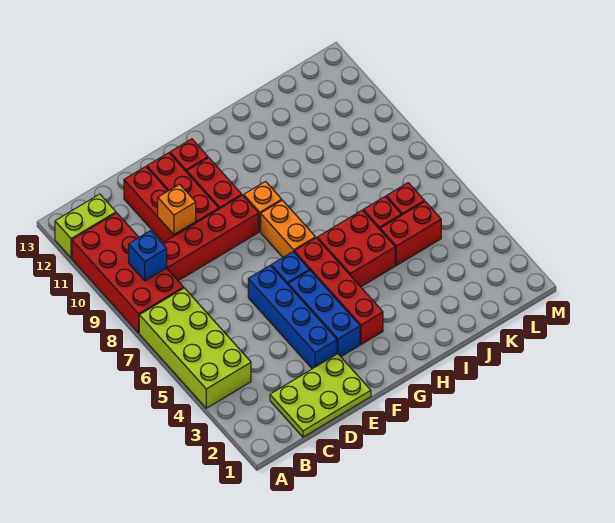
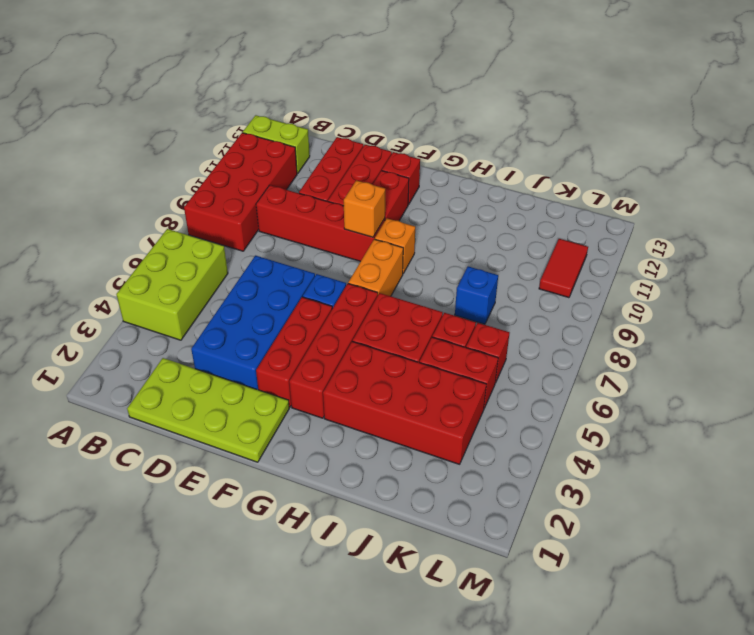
lime 2x4 brick [139,288,251,408] -> lime 2x3 brick [116,229,228,340]
blue 1x1 brick [129,231,167,281] -> blue 1x1 brick moved to [455,266,498,324]
lime 2x3 plate [270,354,371,437] -> lime 2x4 plate [127,358,289,462]
orange 1x1 brick [158,184,196,234] -> orange 1x1 brick moved to [344,180,385,237]
blue 1x4 brick [248,266,337,369] -> blue 2x4 brick [191,256,315,390]
blue 1x3 brick [288,271,360,357] -> red 1x3 brick [256,297,332,407]
none -> red 2x4 brick [323,341,486,464]
none -> red 1x2 tile [539,239,588,298]

